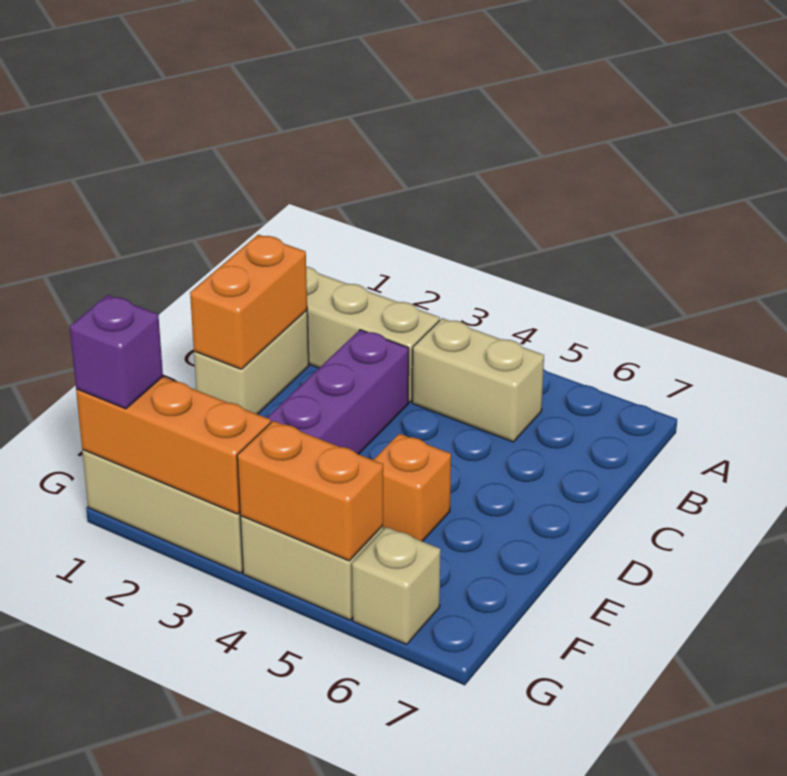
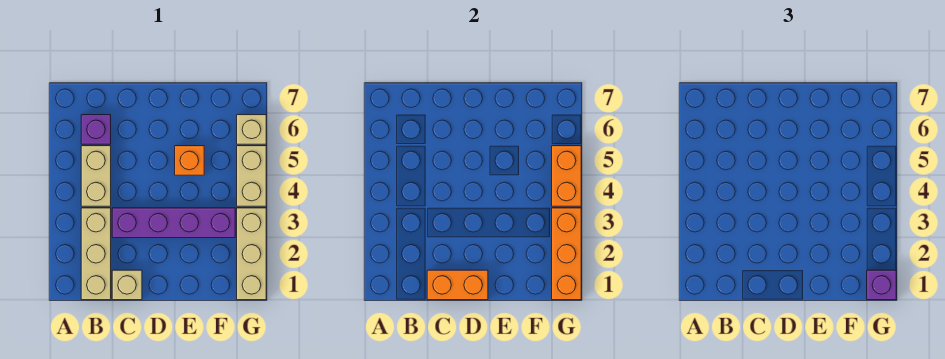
none -> purple 1x1 brick [81,115,111,144]
tan 1x2 brick [194,310,309,414] -> tan 1x1 brick [112,270,142,300]

